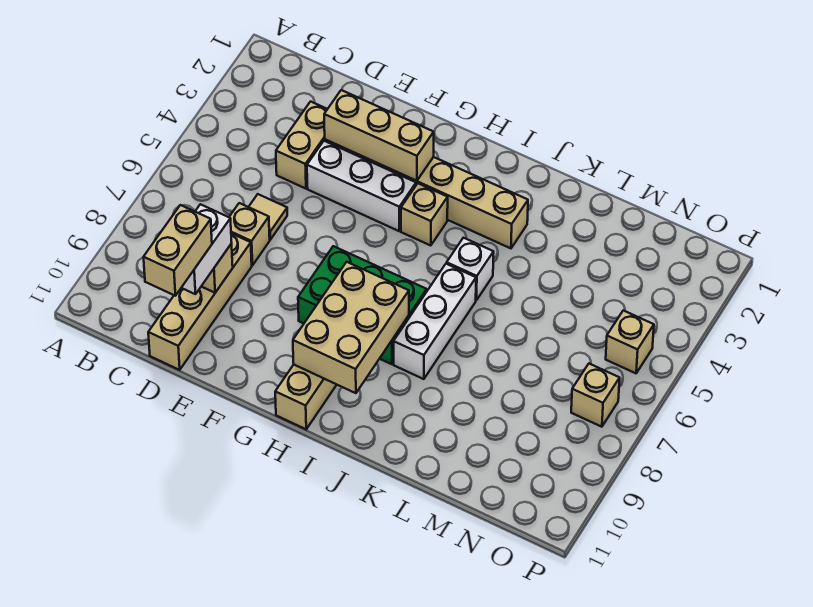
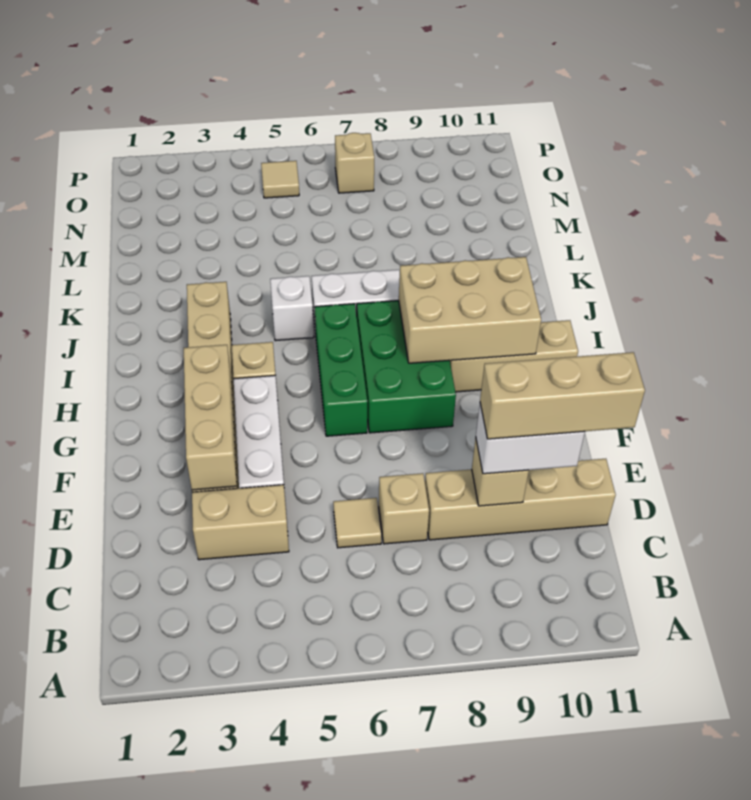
tan 1x2 brick [144,205,212,296] -> tan 1x3 brick [480,352,645,439]
none -> green 1x3 brick [315,304,367,436]
tan 1x1 brick [606,310,654,373] -> tan 1x1 tile [261,161,299,198]

